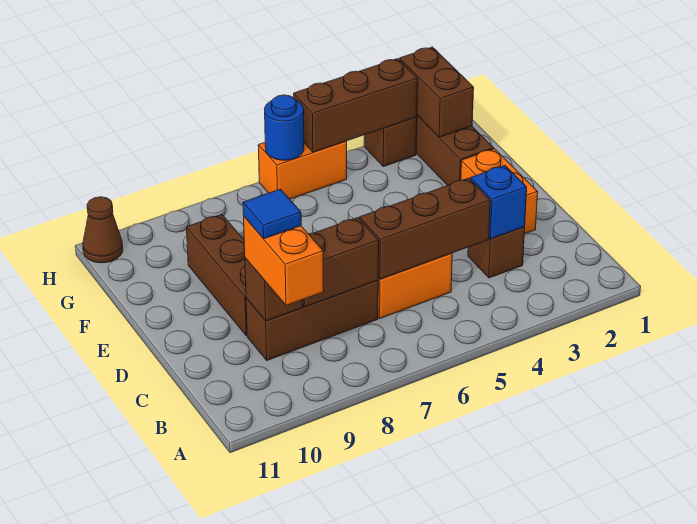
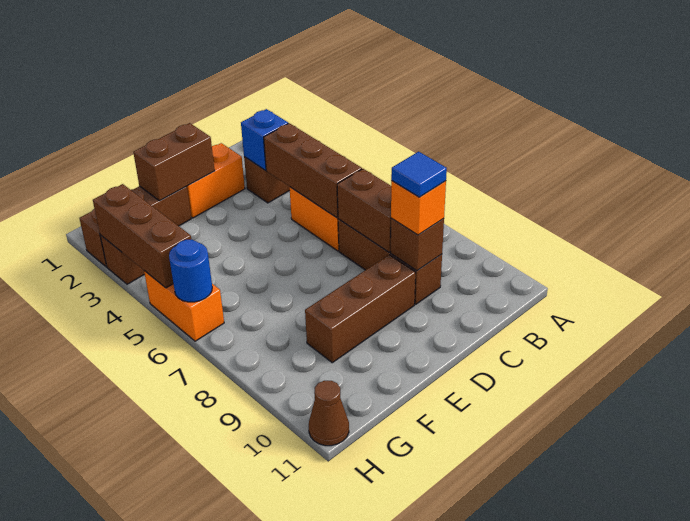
orange 1x2 brick [244,217,324,305] -> orange 1x1 brick [391,181,446,235]
brown 1x2 brick [400,47,474,137] -> brown 1x2 brick moved to [133,123,215,201]

